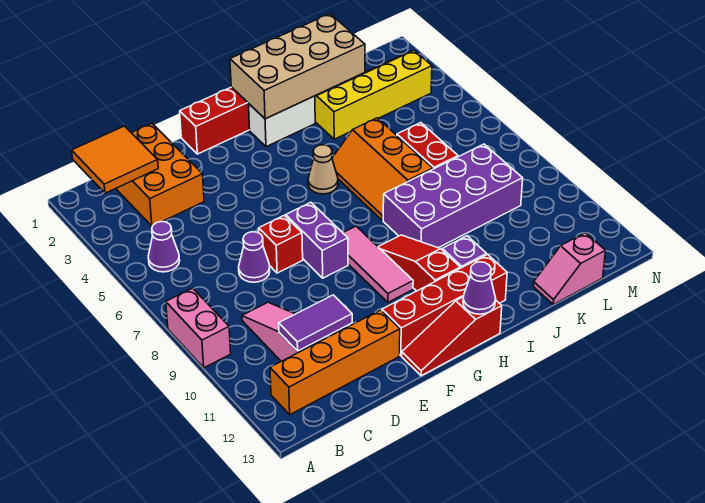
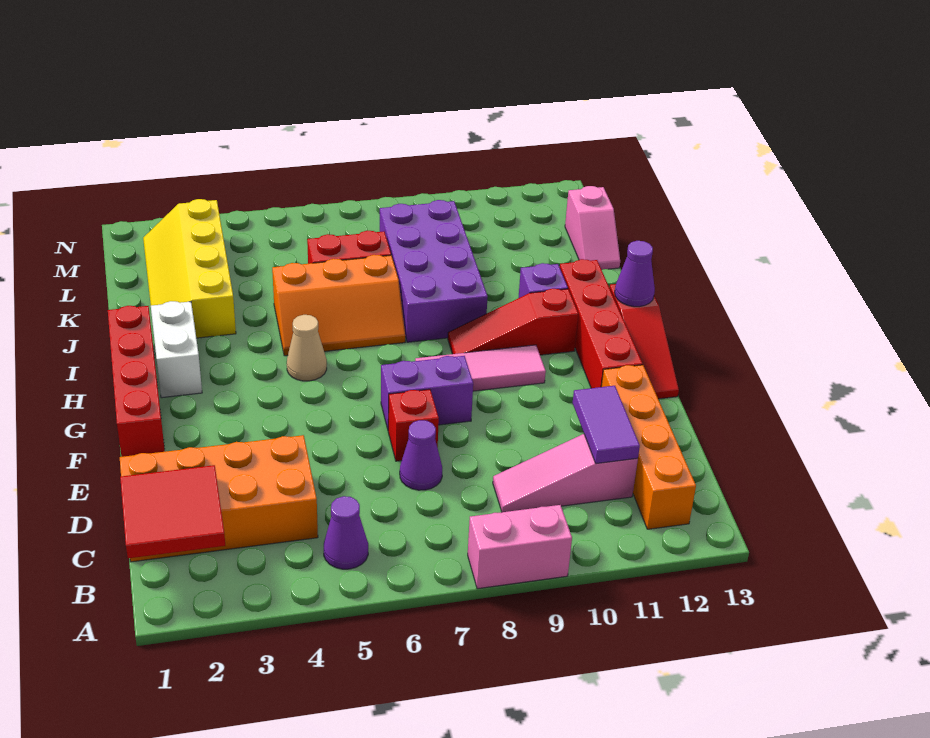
orange 2x2 tile [72,126,158,193] -> red 2x2 tile [120,465,225,558]
orange 2x3 brick [116,124,204,226] -> orange 2x4 brick [120,435,318,562]
tan 2x4 brick [230,14,365,119] -> none

